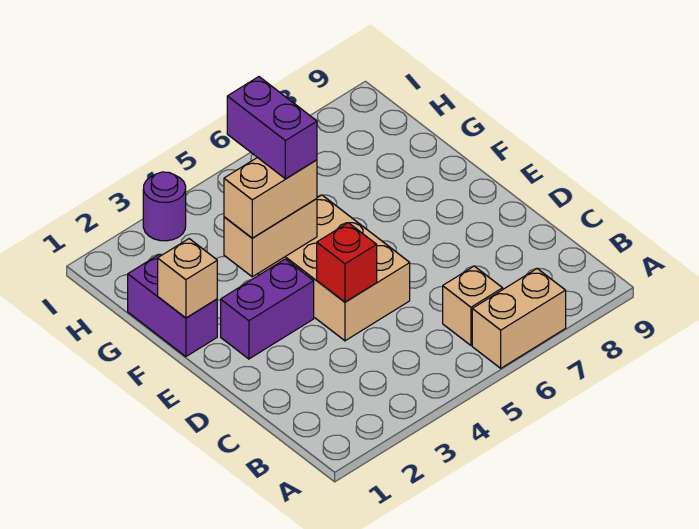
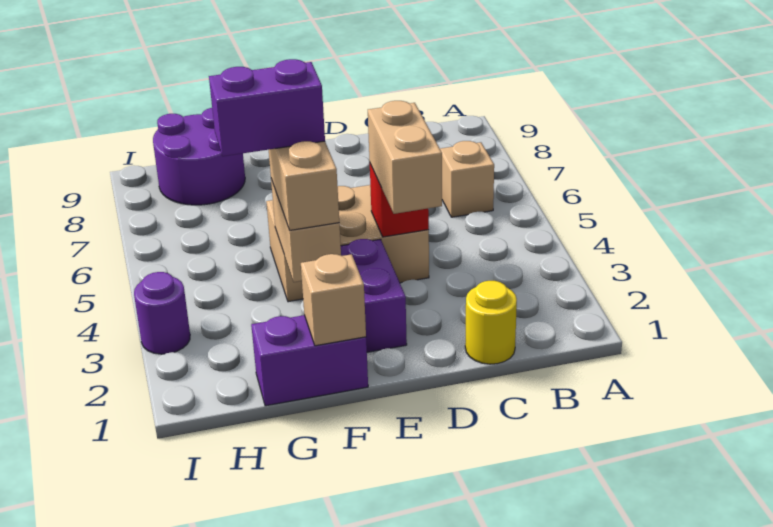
tan 1x2 brick [472,269,566,368] -> tan 1x2 brick moved to [368,101,442,214]
none -> yellow 1x1 round brick [465,281,517,364]
none -> purple 2x2 round brick [153,108,245,205]

